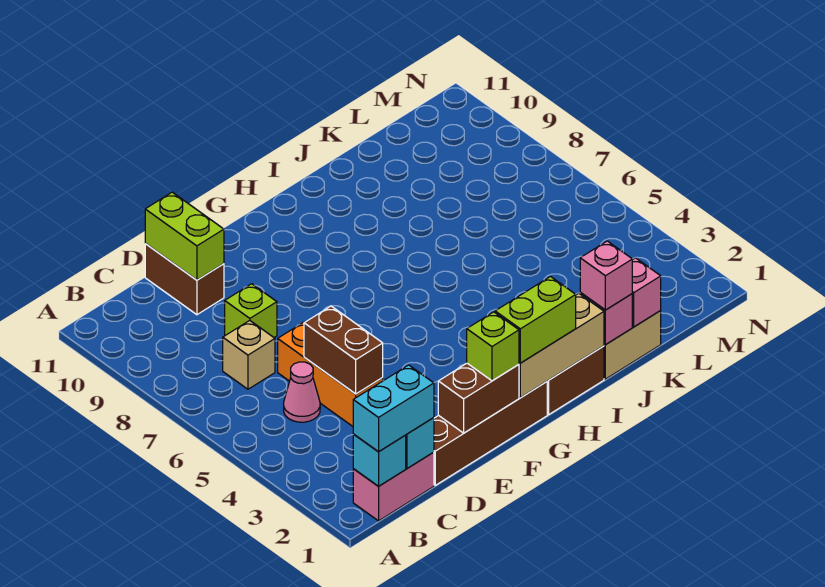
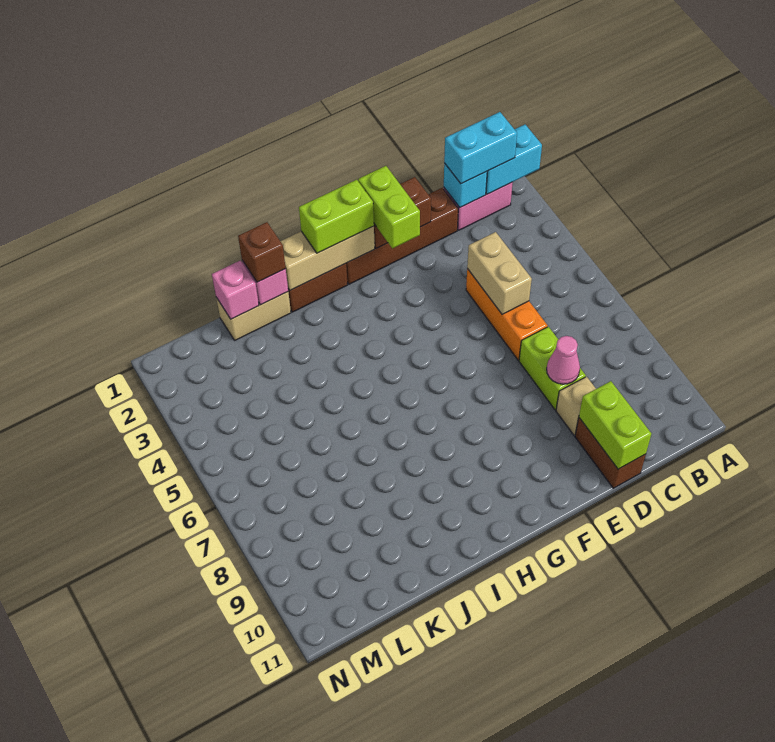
cyan 1x1 brick [353,434,406,486] -> cyan 1x2 brick [486,125,542,194]
pink 1x1 cone [284,362,320,422] -> pink 1x1 cone moved to [547,336,580,384]
tan 1x1 brick [223,320,275,389] -> tan 1x1 brick moved to [556,377,596,435]
brown 1x2 brick [304,306,383,394] -> tan 1x2 brick [467,232,532,314]
lime 1x1 brick [225,284,277,337] -> lime 1x2 brick [519,327,586,410]
lime 1x1 brick [467,312,519,381] -> lime 1x2 brick [358,166,420,248]
pink 1x1 brick [580,241,632,310] -> brown 1x1 brick [238,222,286,282]

